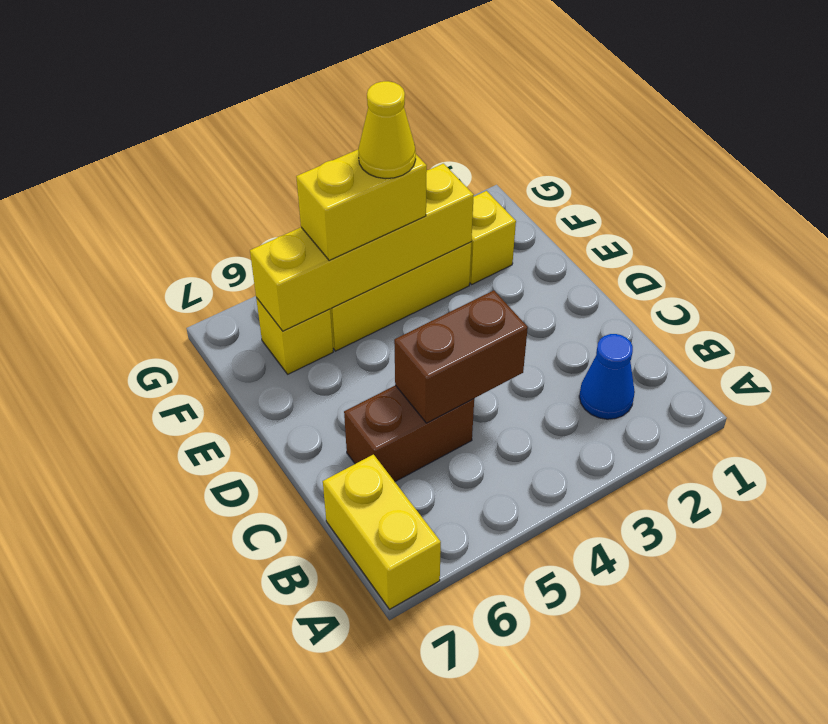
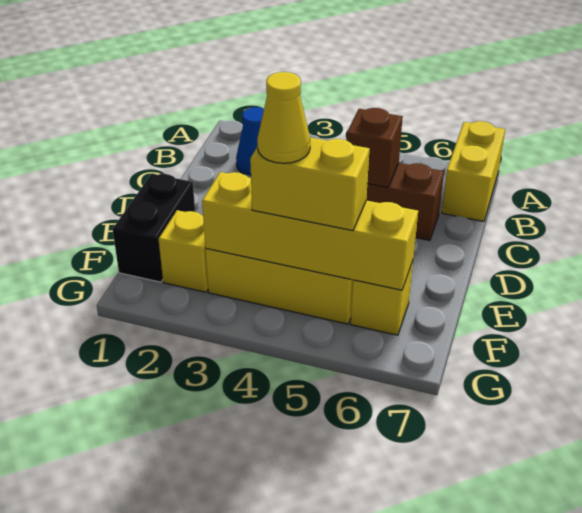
brown 1x2 brick [394,290,528,423] -> brown 1x1 brick [346,108,403,188]
none -> black 1x2 brick [113,174,195,282]

